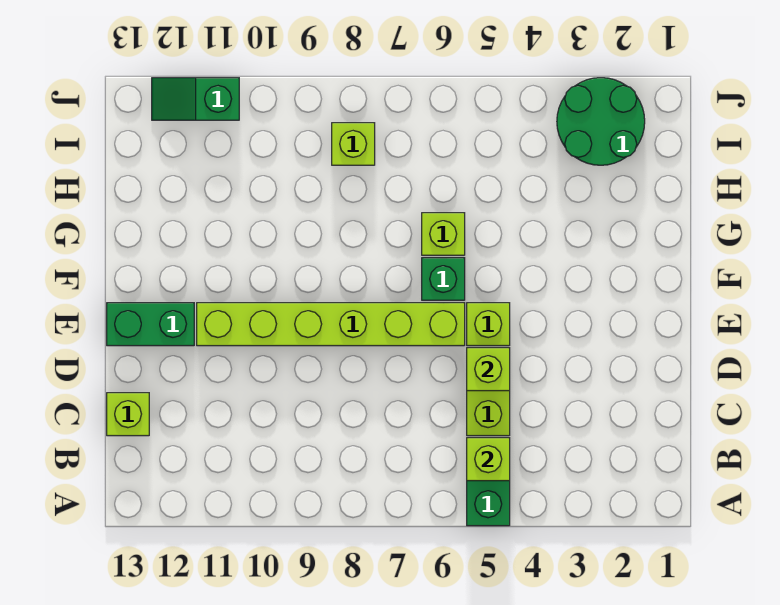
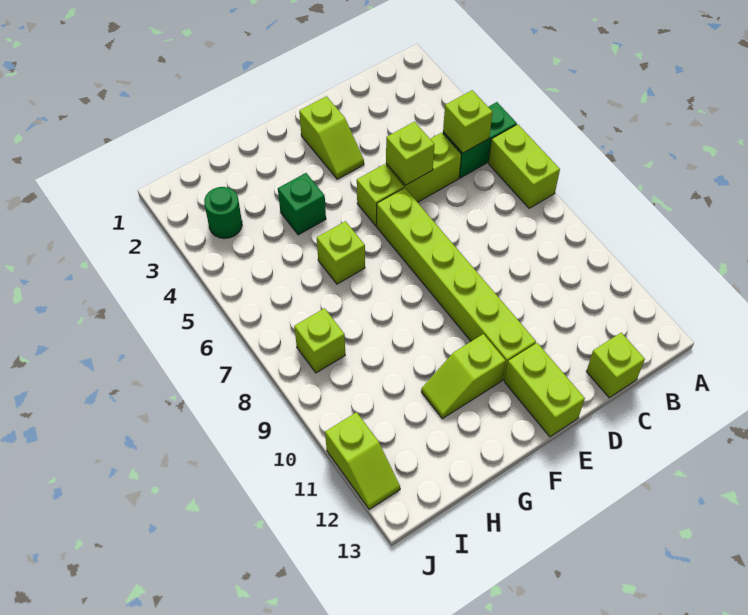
none -> lime 1x2 brick [488,124,560,208]
none -> lime 1x2 slope [299,96,364,179]
green 1x2 brick [107,303,194,346] -> lime 1x2 brick [504,343,585,437]
green 1x1 brick [422,258,465,300] -> green 1x1 brick moved to [278,173,326,235]
none -> lime 1x2 slope [421,334,505,419]
green 2x2 round brick [557,78,645,165] -> green 1x1 round brick [204,187,242,238]
green 1x2 slope [152,78,239,120] -> lime 1x2 slope [325,412,400,509]

